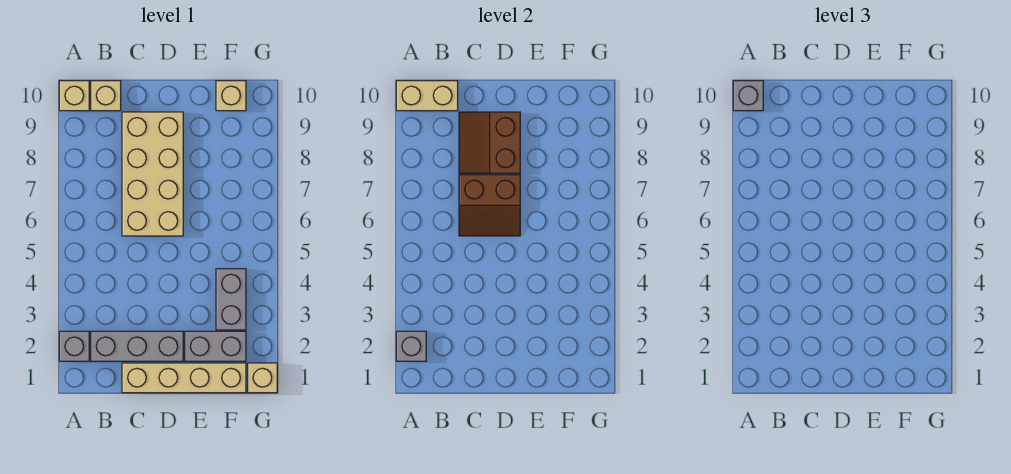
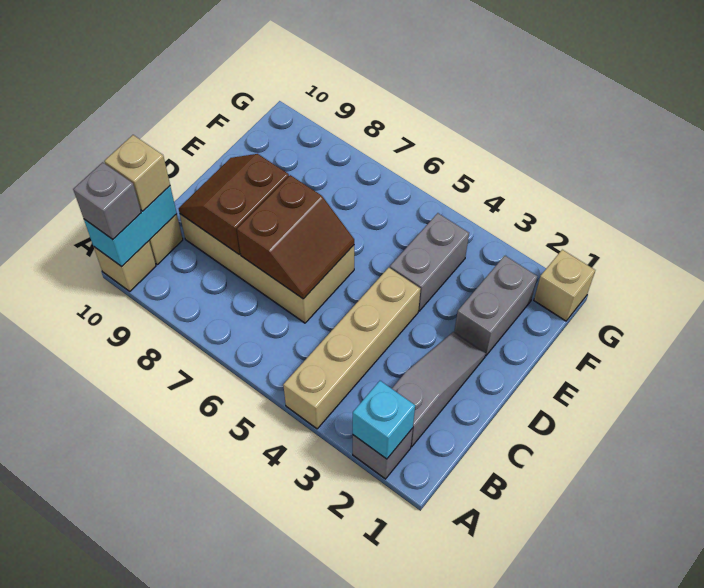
grey 1x1 brick [396,331,426,361] -> cyan 1x1 brick [353,381,415,459]
tan 1x2 brick [396,81,458,111] -> cyan 1x2 brick [84,186,177,266]
grey 1x3 brick [91,331,183,361] -> grey 1x3 slope [392,332,486,447]
tan 1x4 brick [122,363,246,393] -> tan 1x4 brick moved to [283,268,421,429]
brown 2x2 slope [459,112,520,173] -> brown 2x2 slope turned to [179,154,289,254]
grey 1x2 brick [216,269,246,330] -> grey 1x2 brick turned to [390,213,469,311]
tan 1x1 brick [216,81,246,111] -> tan 1x1 brick moved to [104,135,170,211]

